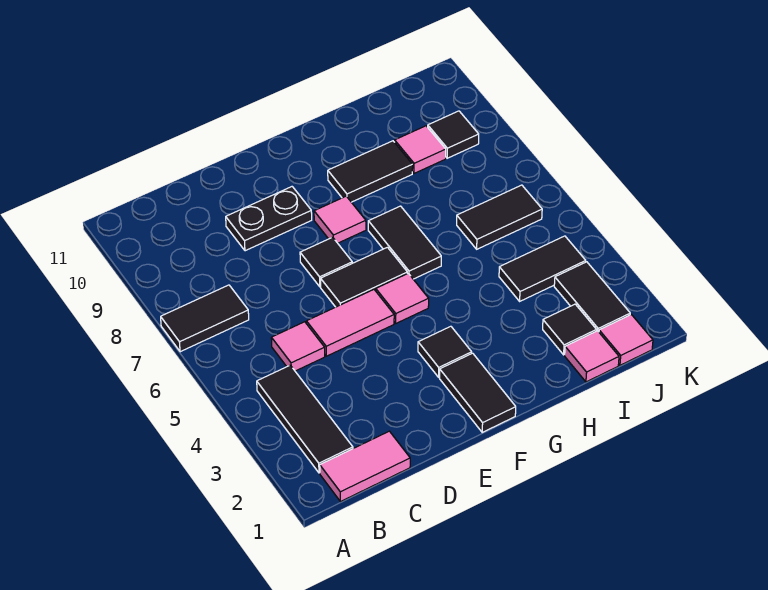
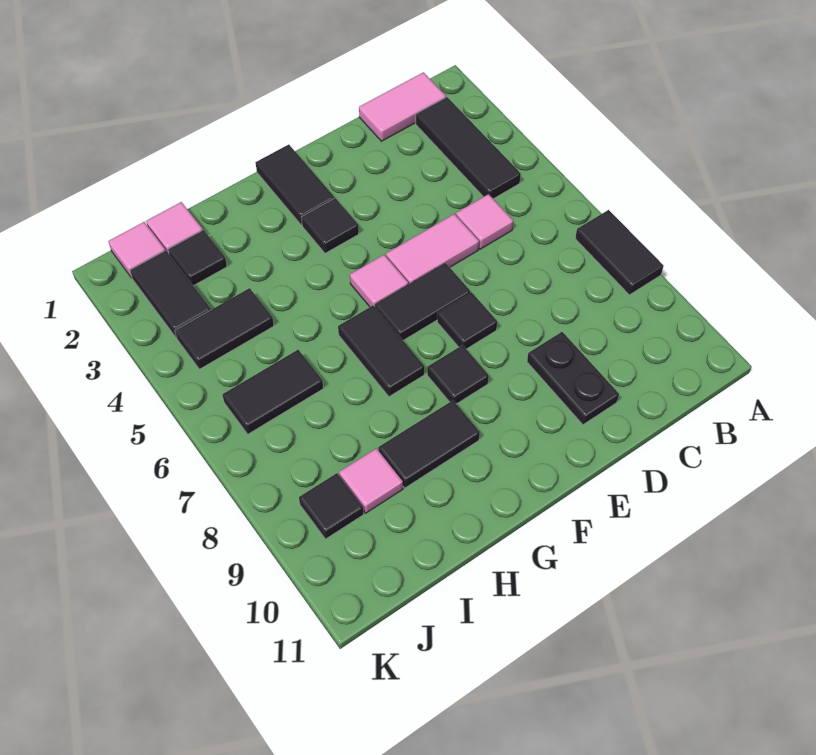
black 1x2 tile [161,285,249,352] -> black 1x2 tile turned to [575,210,663,295]
black 1x2 plate [226,187,312,251] -> black 1x2 plate turned to [527,332,619,425]
pink 1x1 tile [314,196,366,243] -> black 1x1 tile [427,345,489,404]

